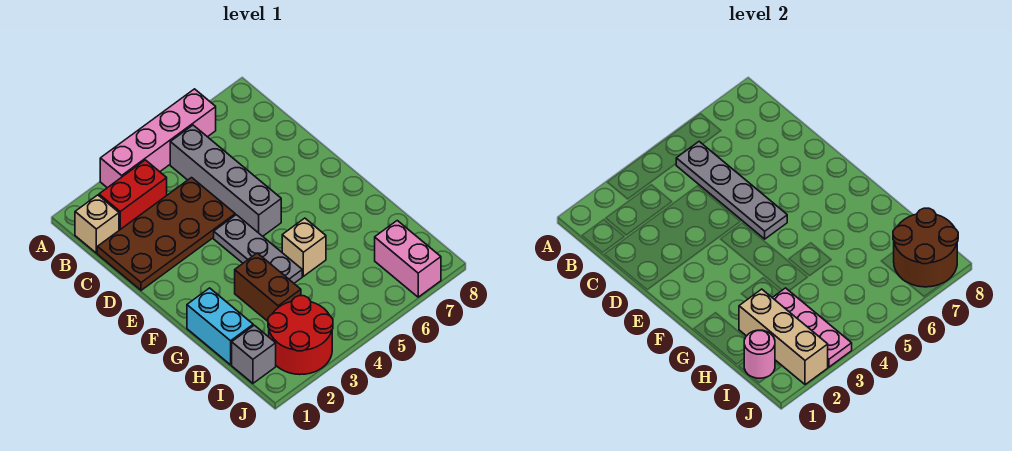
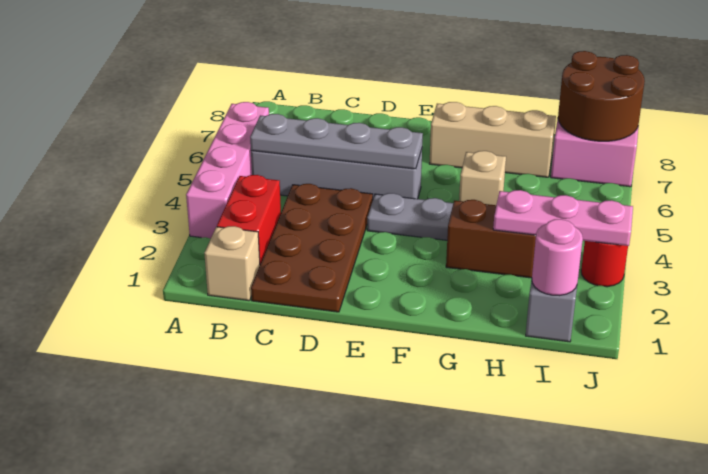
cyan 1x2 brick [187,288,253,365] -> none
tan 1x3 brick [739,289,828,385] -> tan 1x3 brick moved to [429,102,556,177]
red 2x2 round brick [268,296,333,375] -> red 1x1 round brick [581,241,628,287]

